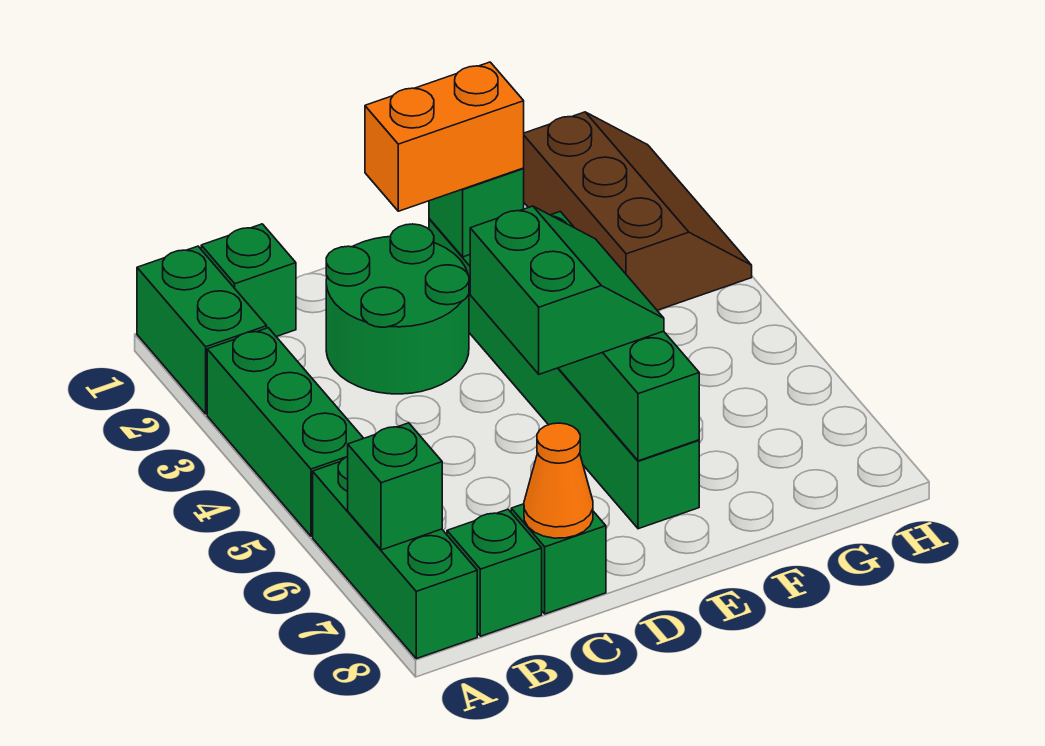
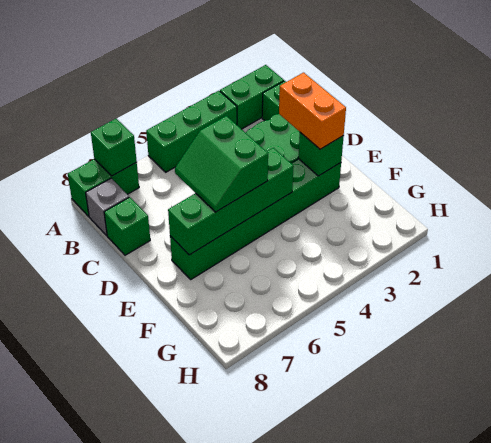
green 1x3 brick [313,457,477,659] -> green 1x2 brick [68,159,139,216]
green 1x1 brick [447,509,542,636] -> grey 1x1 brick [86,178,129,235]
orange 1x1 cone [524,423,593,538] -> none
green 2x2 slope [470,206,664,374] -> green 2x2 slope turned to [175,116,268,212]
brown 2x3 slope [523,112,752,310] -> none

